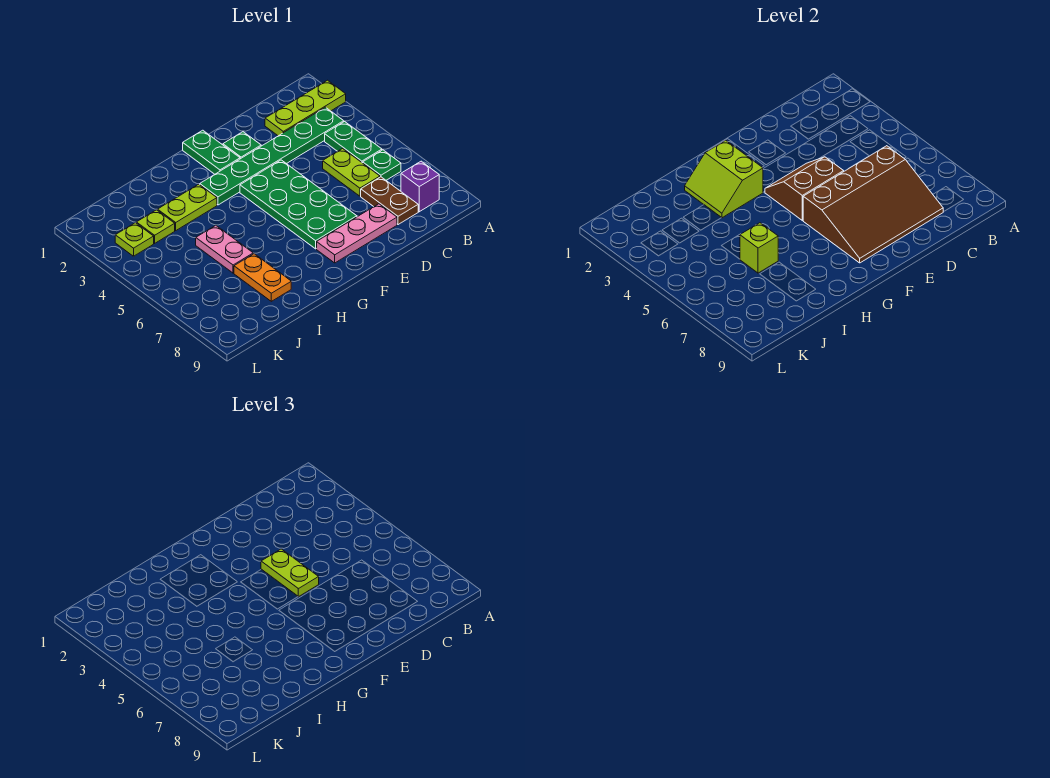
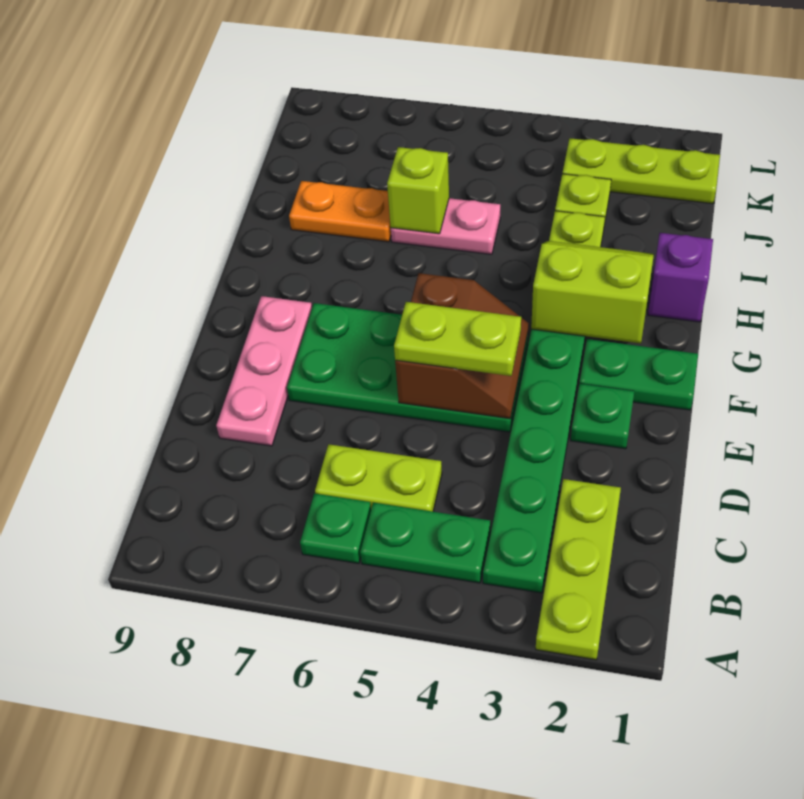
purple 1x1 brick [401,161,439,212] -> purple 1x1 brick moved to [648,233,713,322]
brown 3x4 slope [803,146,943,263] -> none
brown 1x2 plate [361,177,418,225] -> none
lime 1x1 plate [115,223,154,256] -> lime 1x3 plate [563,138,720,204]

